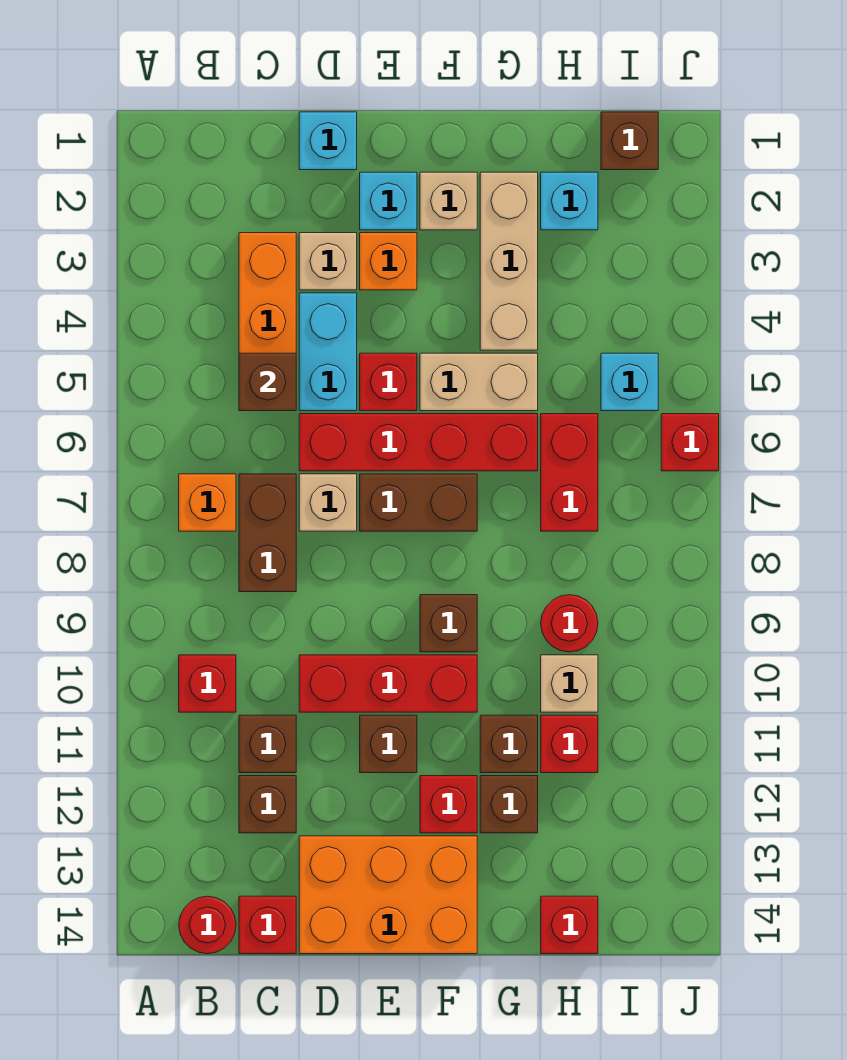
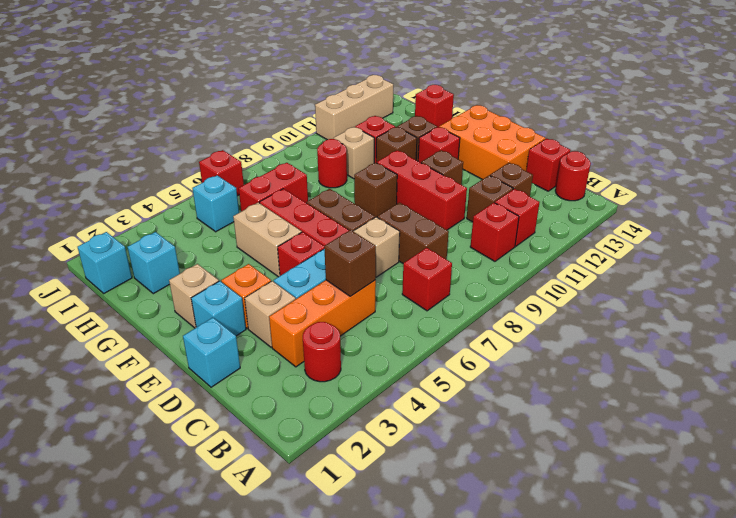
none -> red 1x1 round brick [303,322,341,382]
orange 1x1 brick [179,474,236,531] -> red 1x1 brick [402,248,452,311]
none -> red 1x1 brick [495,189,540,246]
brown 1x2 brick [239,474,296,592] -> brown 1x2 brick turned to [377,203,449,263]
tan 1x3 brick [480,172,538,350] -> tan 1x3 brick moved to [315,75,393,140]
brown 1x1 brick [601,112,658,170] -> cyan 1x1 brick [78,232,132,293]

